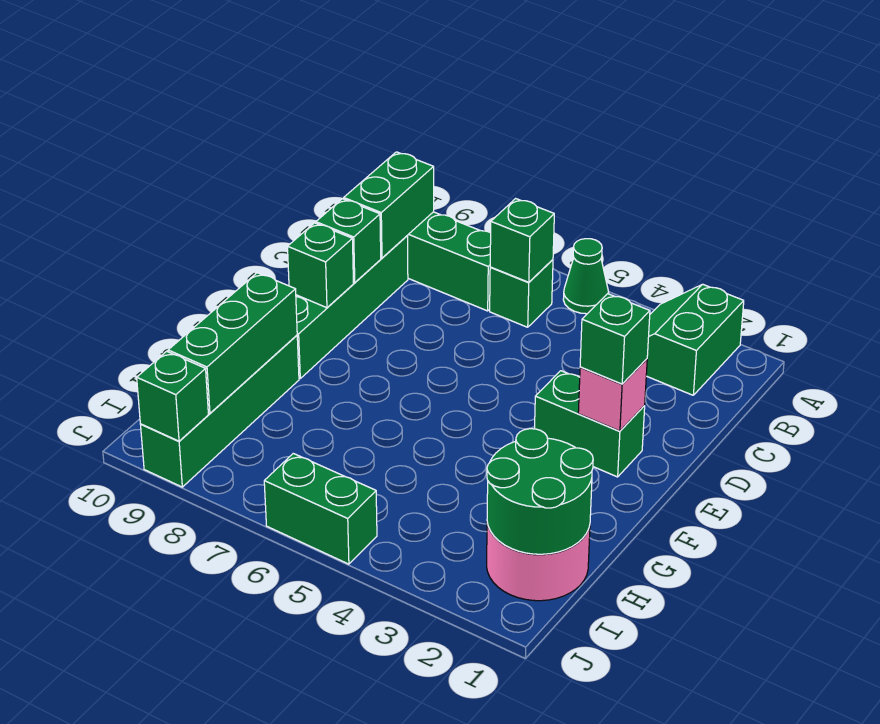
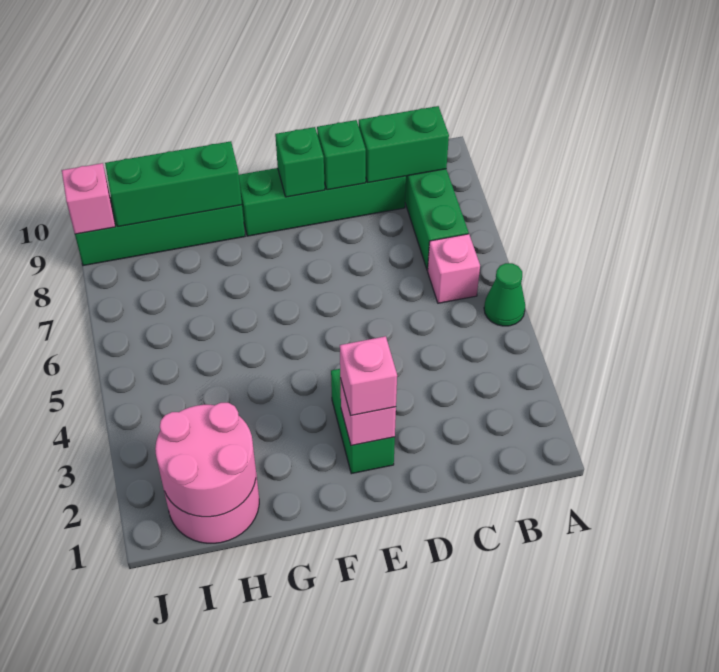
green 2x2 slope [646,284,744,395] -> none
green 1x1 brick [490,260,553,327] -> pink 1x1 brick [428,234,480,303]
green 1x1 brick [490,199,554,282] -> none
green 1x1 brick [580,294,650,384] -> pink 1x1 brick [340,336,397,415]
green 2x2 round brick [487,429,593,554] -> pink 2x2 round brick [155,403,256,517]
green 1x2 brick [264,453,377,564] -> none
green 1x1 brick [137,351,208,441] -> pink 1x1 brick [62,163,115,234]

